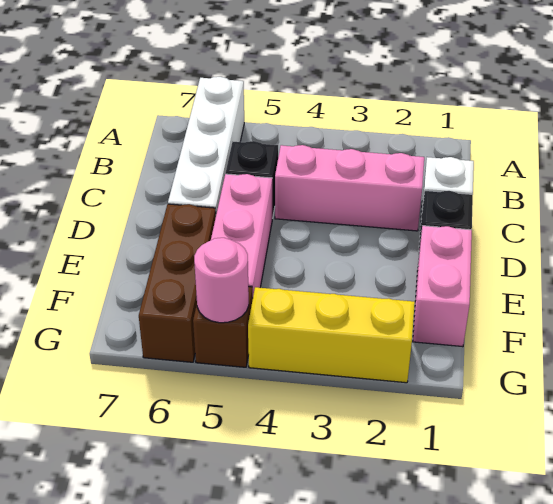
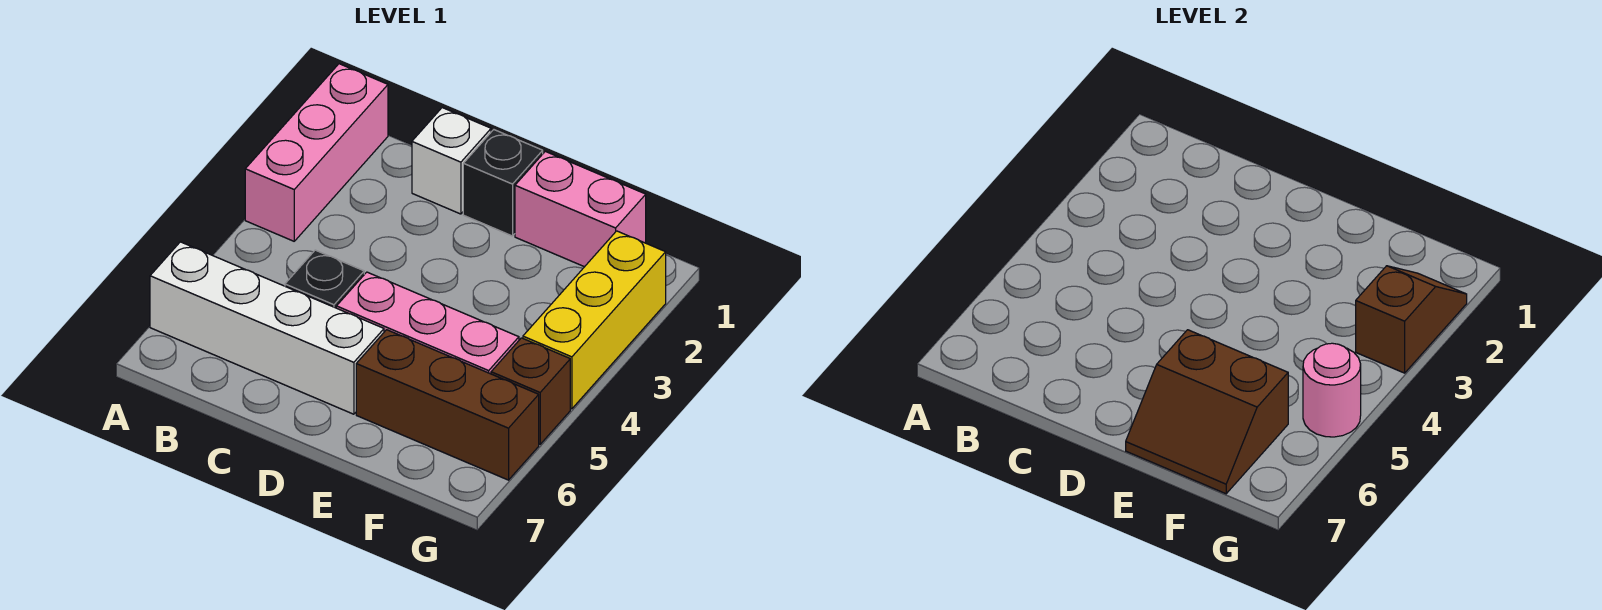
pink 1x3 brick [275,145,424,231] -> pink 1x3 brick moved to [245,64,388,241]
none -> brown 2x2 slope [1126,330,1288,494]
none -> brown 1x2 slope [1356,266,1467,373]

